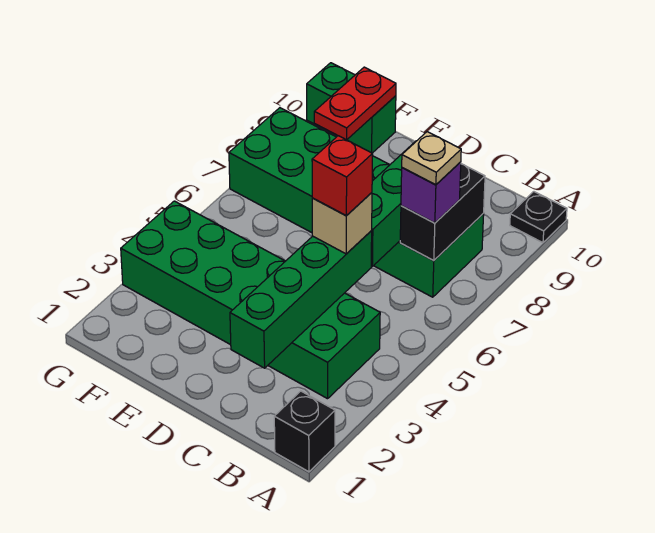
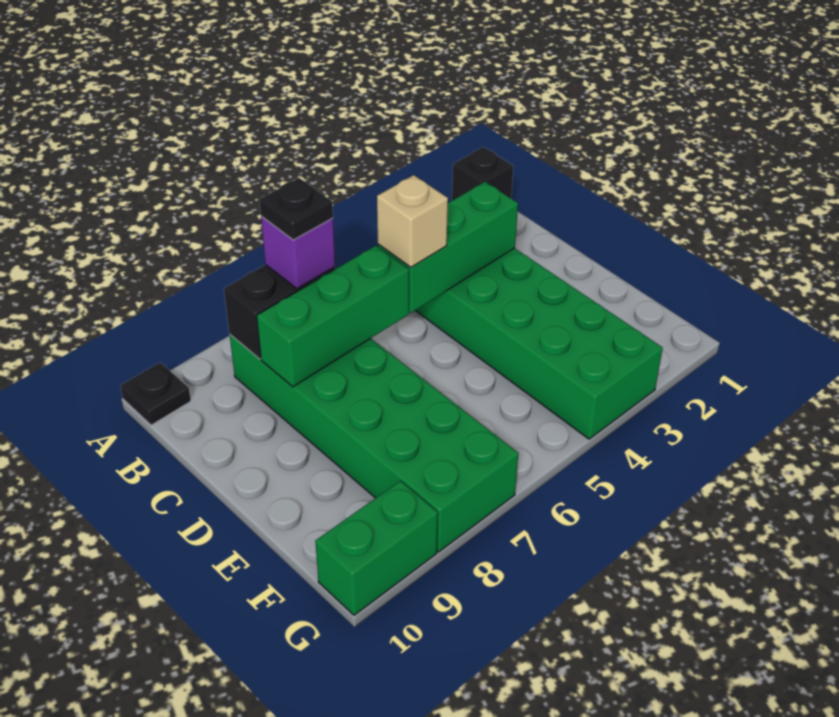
tan 1x1 plate [402,132,461,185] -> black 1x1 plate [259,178,333,240]
green 1x4 brick [230,231,372,368] -> green 1x3 brick [378,182,518,313]
red 1x1 brick [312,136,373,216] -> none
red 1x2 plate [314,67,396,140] -> none
green 1x2 brick [307,63,396,153] -> green 1x2 brick turned to [315,481,438,615]

